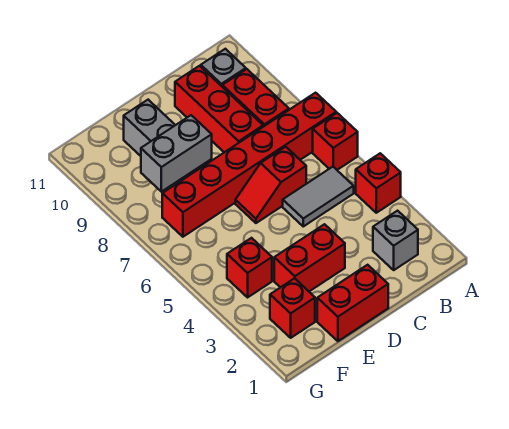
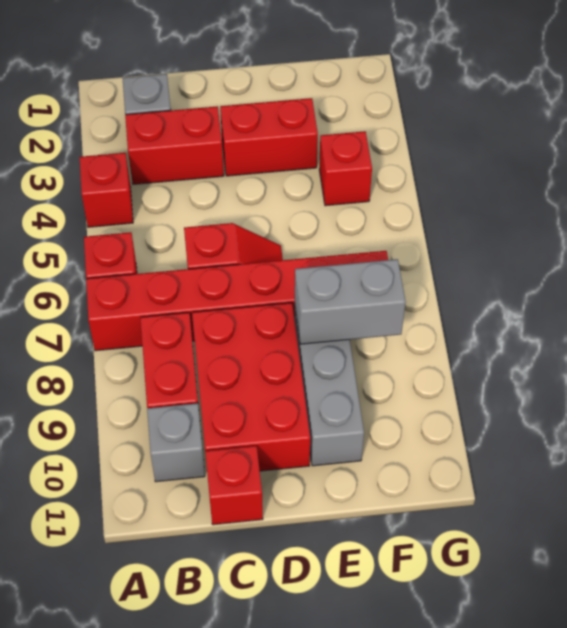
grey 1x2 tile [283,167,354,226] -> none
red 1x3 brick [175,66,263,152] -> red 2x3 brick [192,303,310,471]
red 1x2 brick [317,265,388,341] -> red 1x2 brick moved to [125,106,224,184]
red 1x1 brick [270,278,315,338] -> red 1x1 brick moved to [205,446,263,525]

